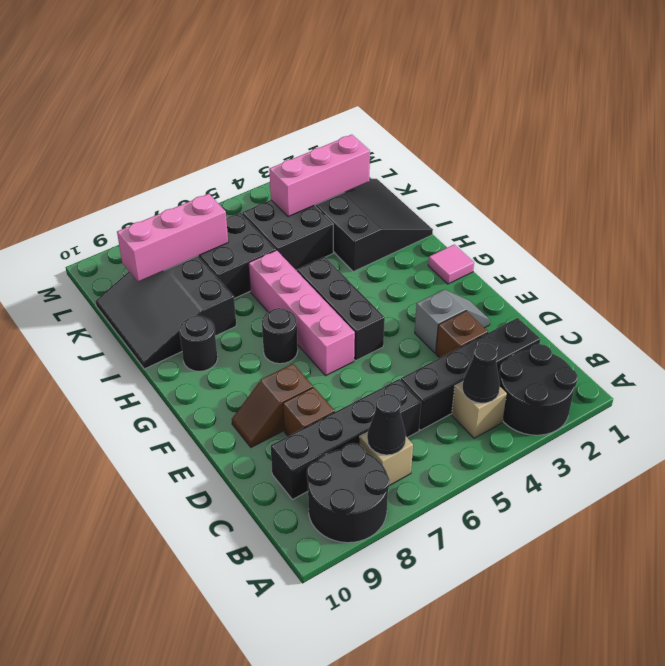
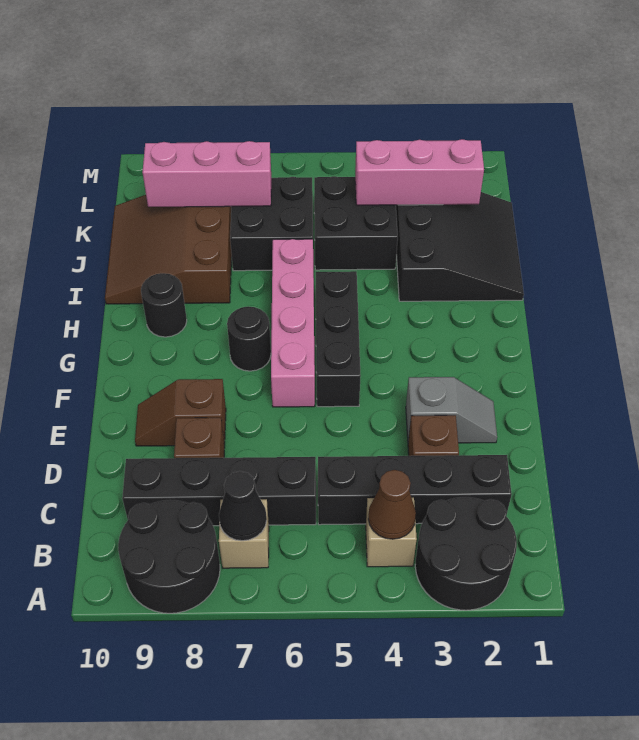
black 1x1 cone [462,344,500,403] -> brown 1x1 cone [368,470,416,539]
pink 1x1 tile [428,245,474,284] -> none
black 3x3 slope [95,256,236,369] -> brown 3x3 slope [105,195,232,304]

